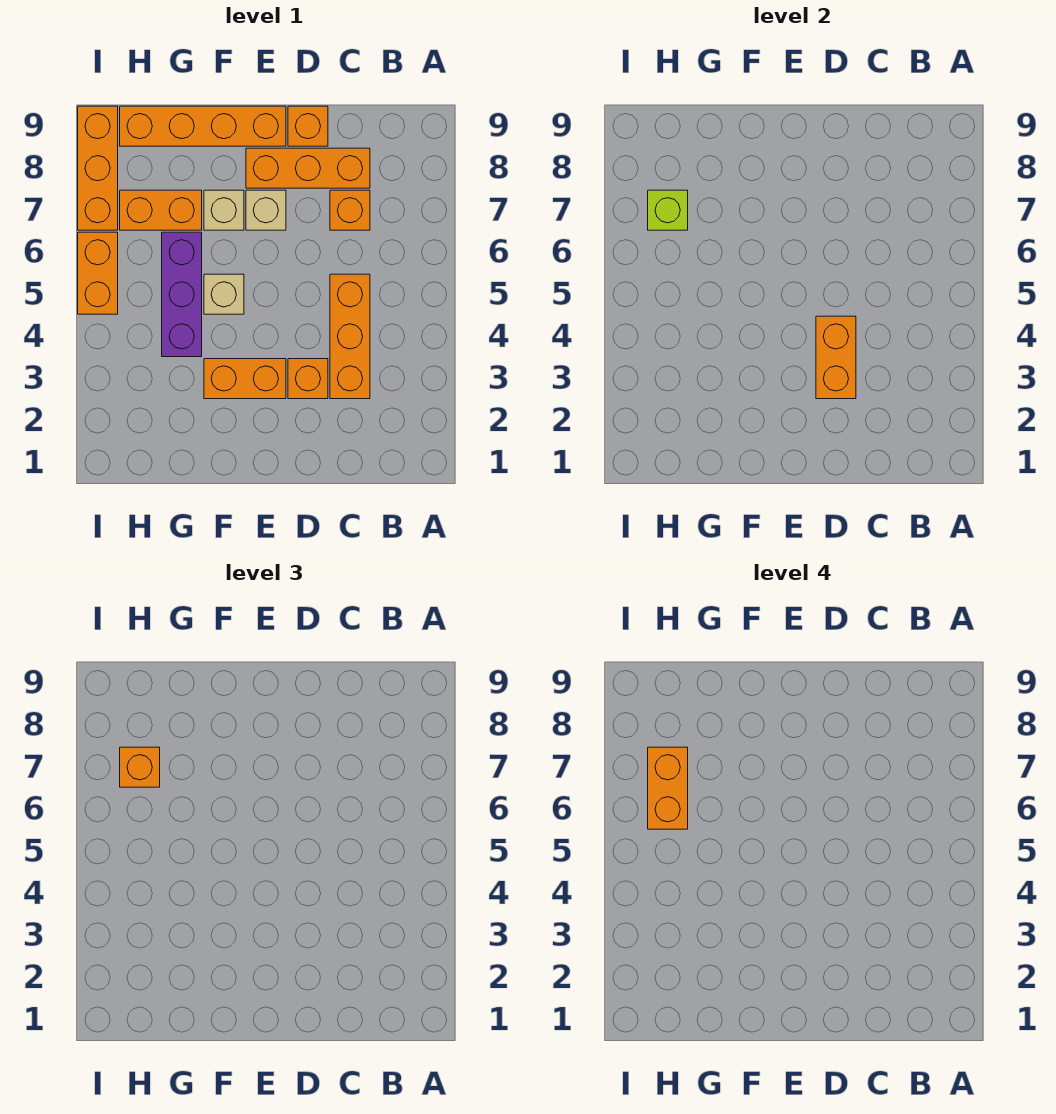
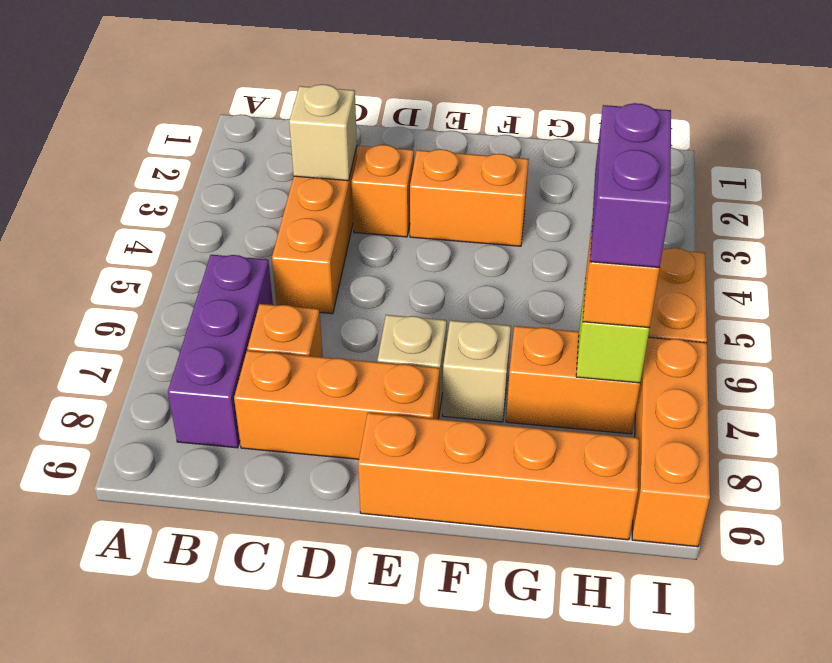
orange 1x2 brick [816,316,856,399] -> none
orange 1x1 brick [288,106,328,146] -> none
tan 1x1 brick [204,274,244,314] -> tan 1x1 brick moved to [289,84,357,181]
purple 1x3 brick [162,232,202,357] -> purple 1x3 brick moved to [168,255,273,448]
orange 1x2 brick [648,747,688,829] -> purple 1x2 brick [590,103,671,268]

